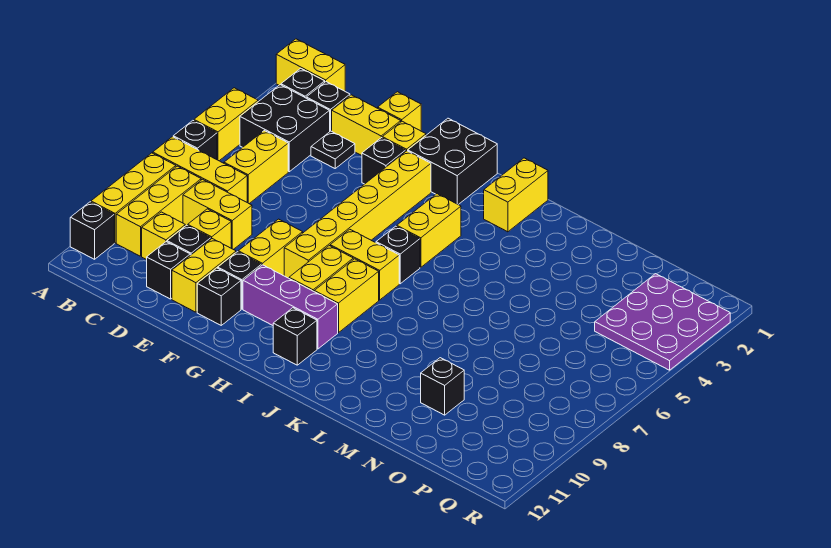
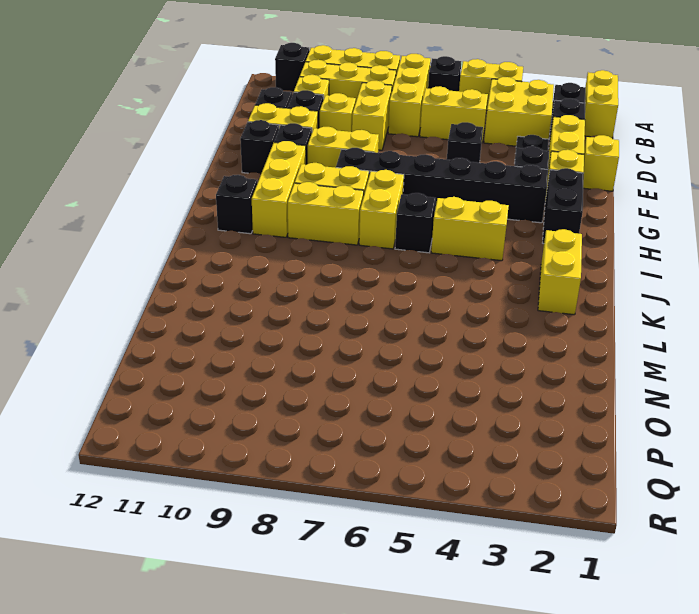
black 2x2 brick [240,85,330,172] -> yellow 2x2 brick [484,77,554,146]
black 2x2 brick [408,118,497,205] -> black 1x2 brick [543,168,584,244]
yellow 1x6 brick [284,151,431,278] -> black 1x6 brick [336,148,548,223]
purple 1x3 brick [243,265,338,349] -> yellow 1x3 brick [252,141,306,237]
yellow 1x2 brick [484,158,548,232] -> yellow 1x2 brick turned to [538,229,582,315]
black 1x1 brick [421,358,464,415] -> black 1x1 brick moved to [447,122,483,163]
purple 3x3 plate [595,274,730,370] -> none

